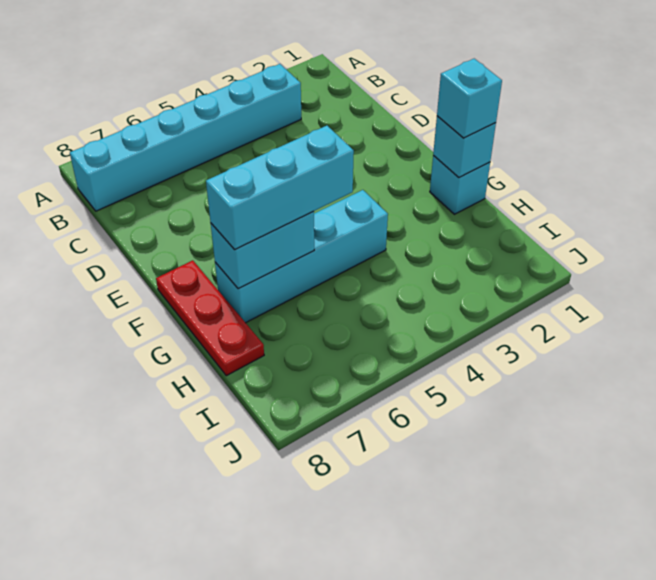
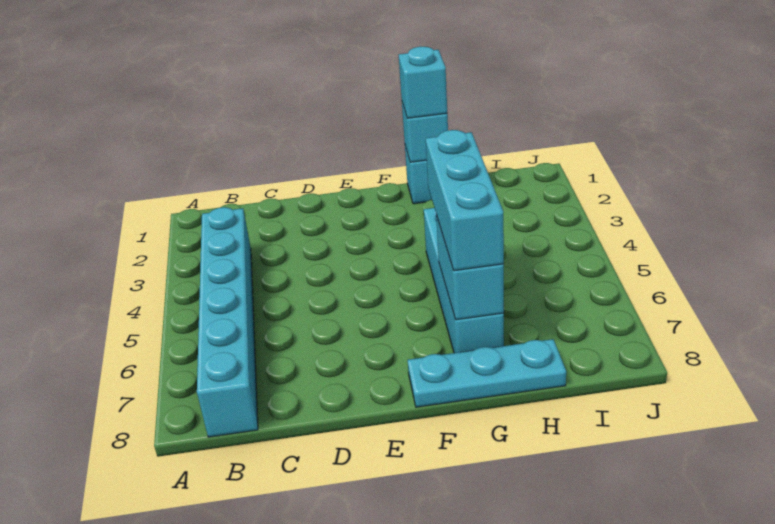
red 1x3 plate [156,260,264,376] -> cyan 1x3 plate [408,339,566,407]

